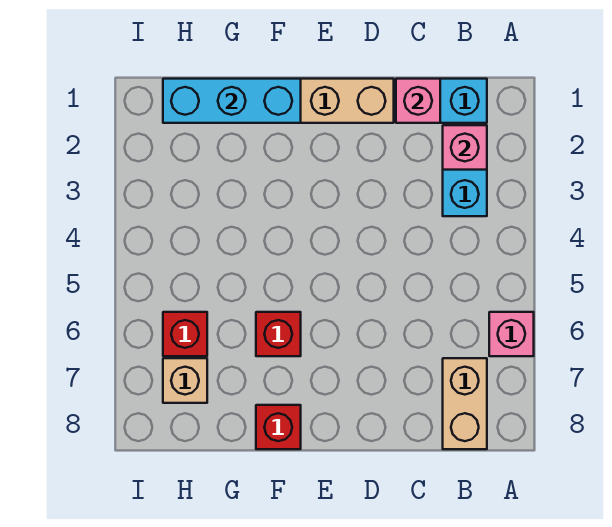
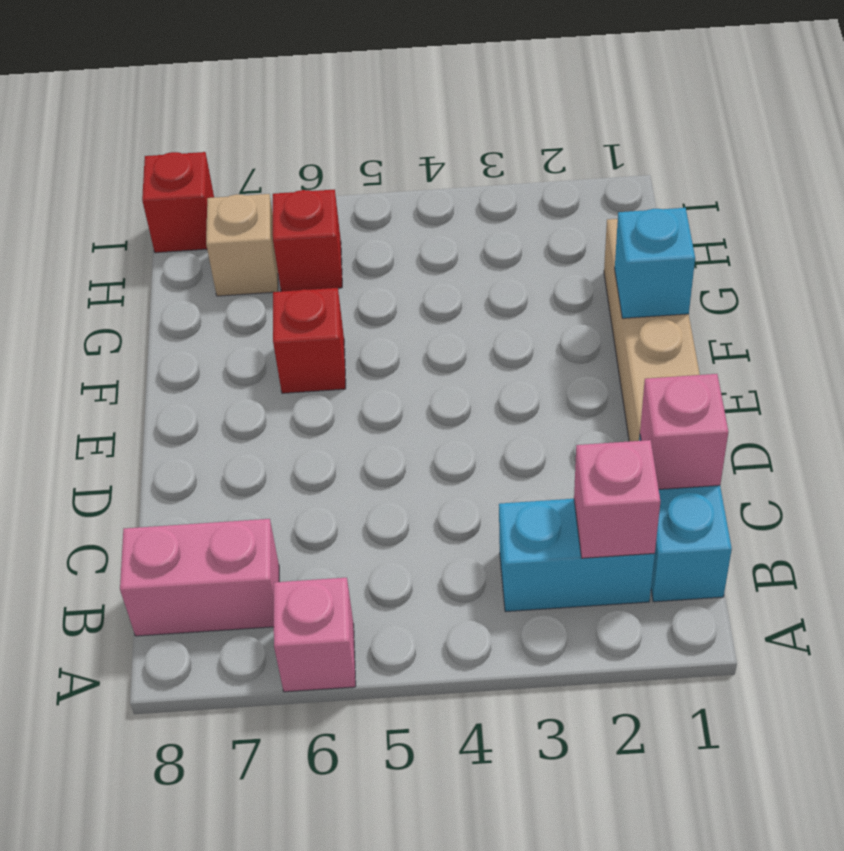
tan 1x2 brick [443,358,487,449] -> pink 1x2 brick [120,519,279,636]
cyan 1x3 brick [163,79,301,123] -> cyan 1x1 brick [615,208,695,318]
red 1x1 brick [256,405,301,449] -> red 1x1 brick moved to [142,152,214,253]

